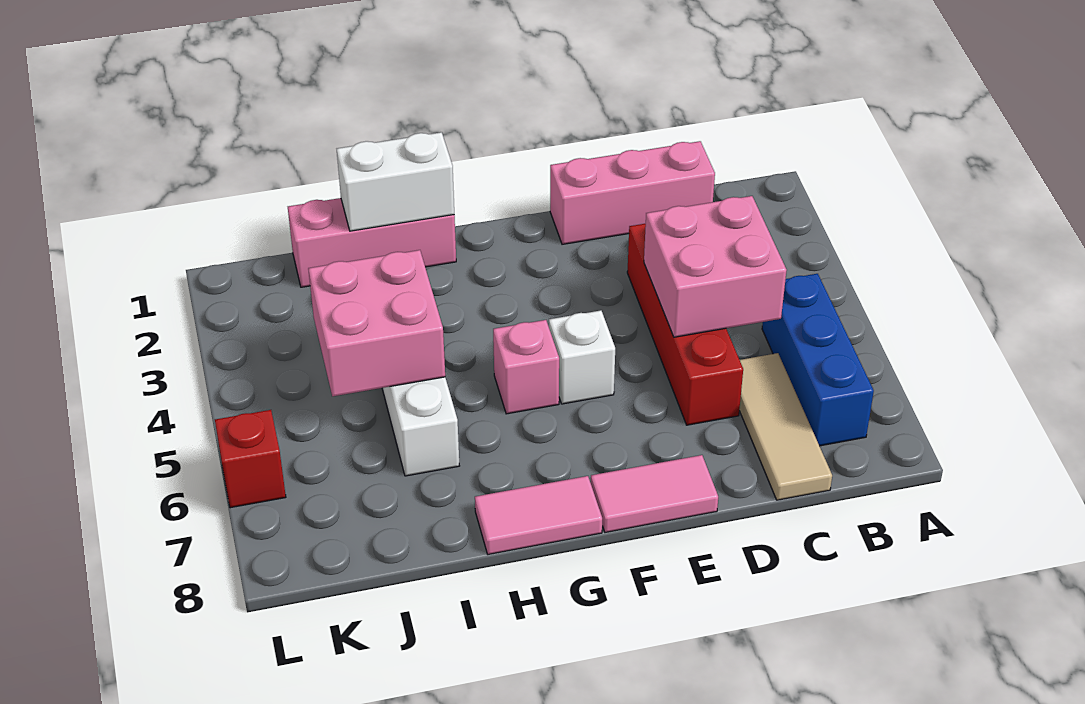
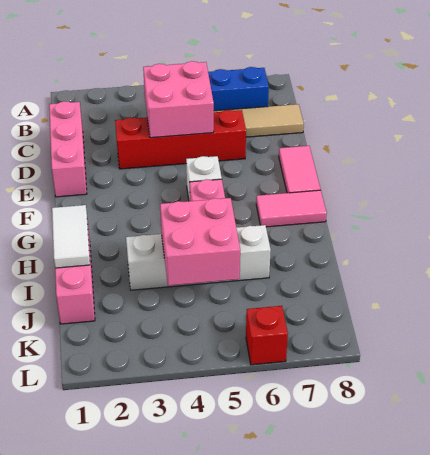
pink 1x2 tile [475,476,602,554] -> pink 1x2 tile turned to [256,190,327,227]
white 1x2 brick [337,132,454,231] -> white 1x2 tile [52,205,90,268]

